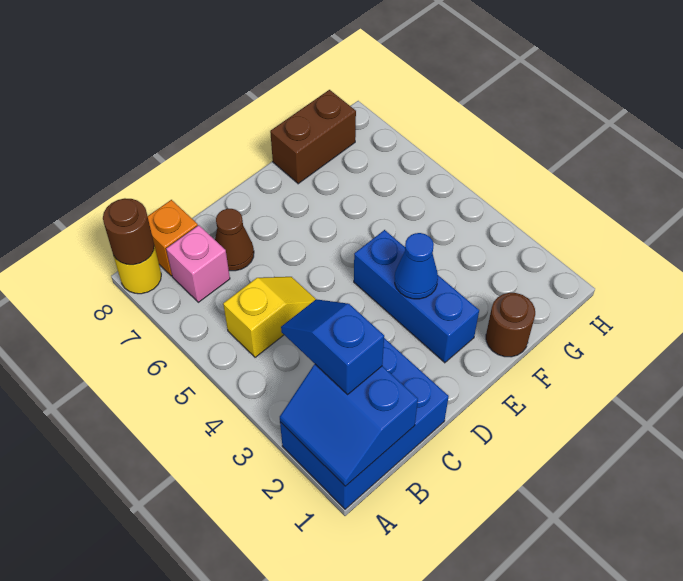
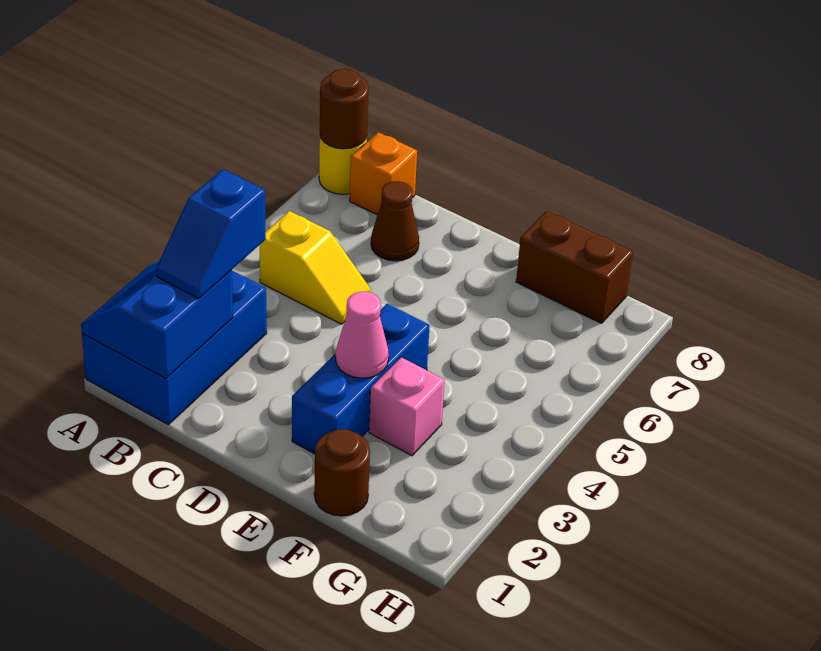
blue 2x3 brick [280,338,449,509] -> blue 2x3 brick turned to [82,271,267,425]
blue 1x2 slope [281,299,384,394] -> blue 1x2 slope turned to [156,169,266,298]
pink 1x1 brick [166,225,230,302] -> pink 1x1 brick moved to [369,357,445,456]
blue 1x1 cone [395,233,438,299] -> pink 1x1 cone [336,292,389,378]

